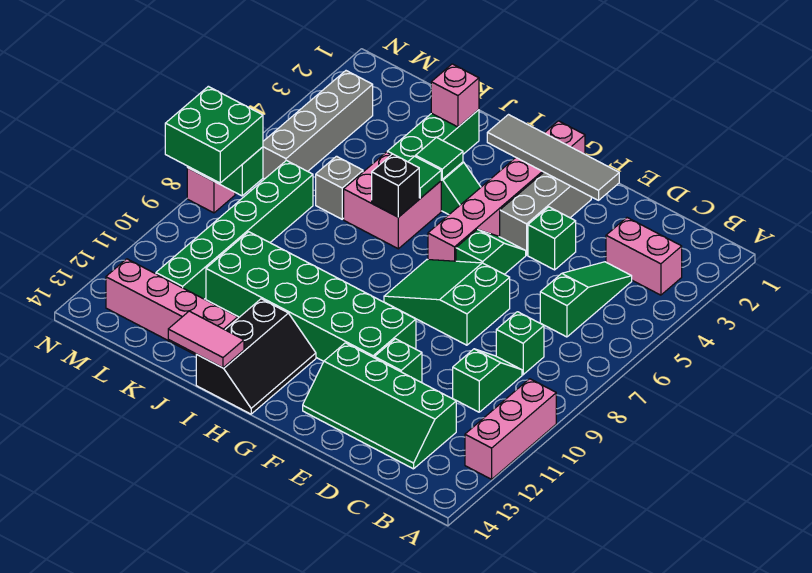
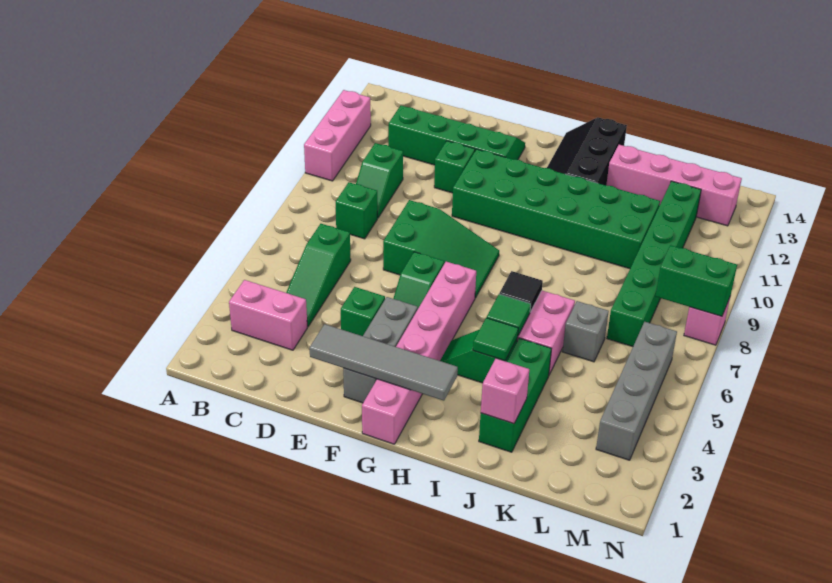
black 1x1 brick [372,154,419,217] -> black 1x1 tile [499,271,543,312]
pink 1x2 tile [168,311,244,368] -> none
green 2x2 brick [165,86,263,183] -> none

